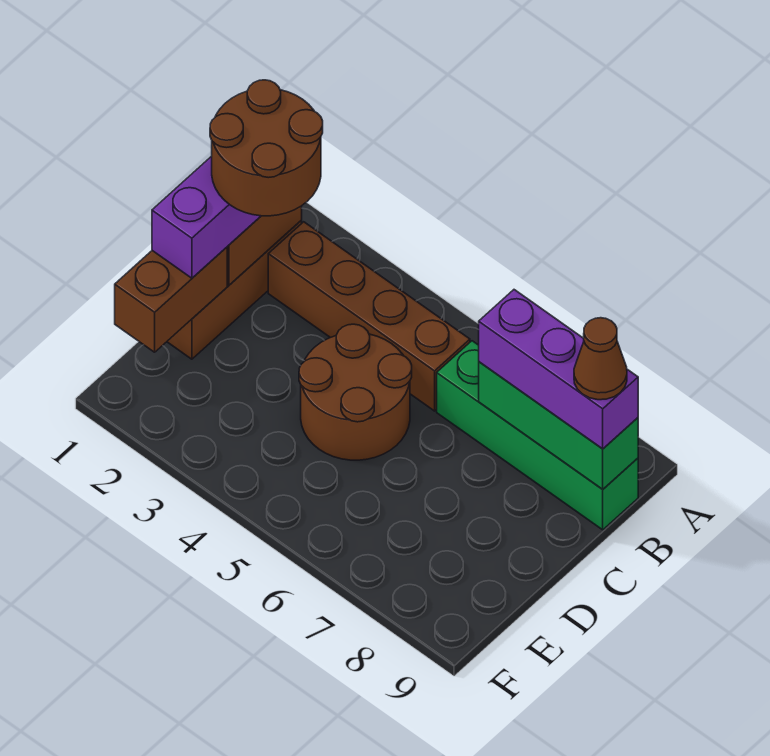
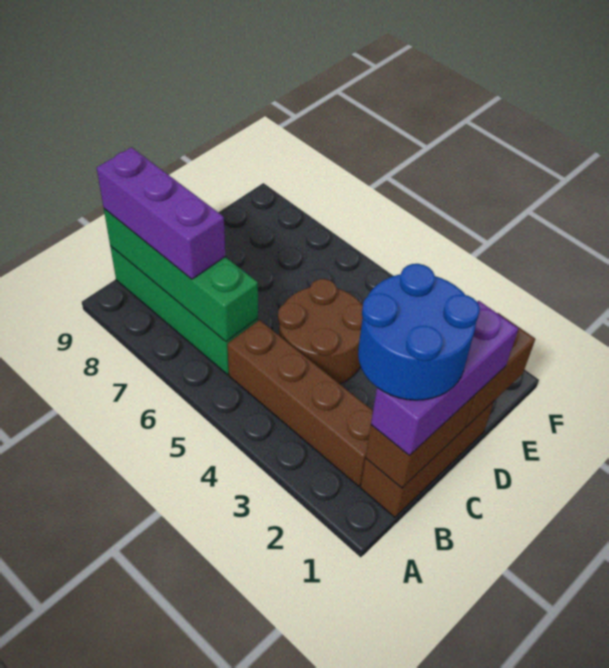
brown 2x2 round brick [210,80,323,216] -> blue 2x2 round brick [358,264,480,400]
green 1x3 brick [479,362,638,489] -> green 1x4 brick [104,209,258,342]
brown 1x1 cone [574,318,627,400] -> none

